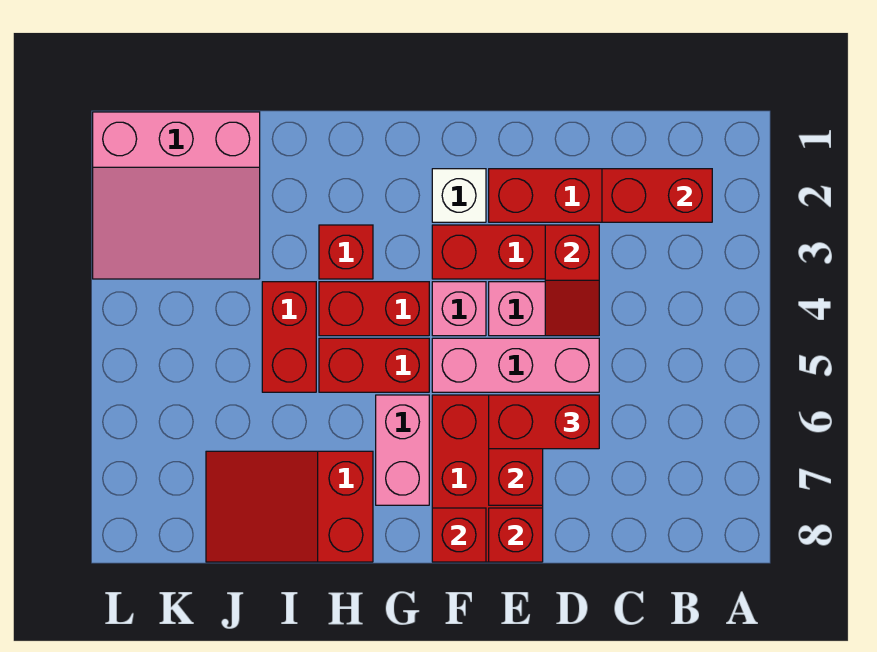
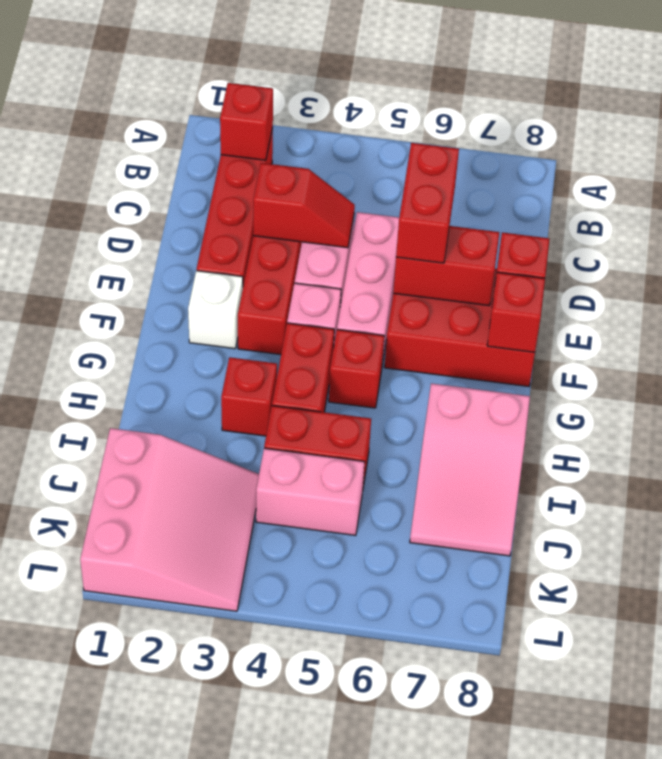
red 1x2 brick [602,169,712,222] -> red 1x1 brick [220,83,273,160]
red 1x2 brick [319,338,429,392] -> red 1x1 brick [329,329,384,408]
pink 1x2 brick [376,395,429,505] -> pink 1x2 brick moved to [256,448,365,536]
red 2x3 slope [206,451,373,562] -> pink 2x3 slope [410,383,530,556]

